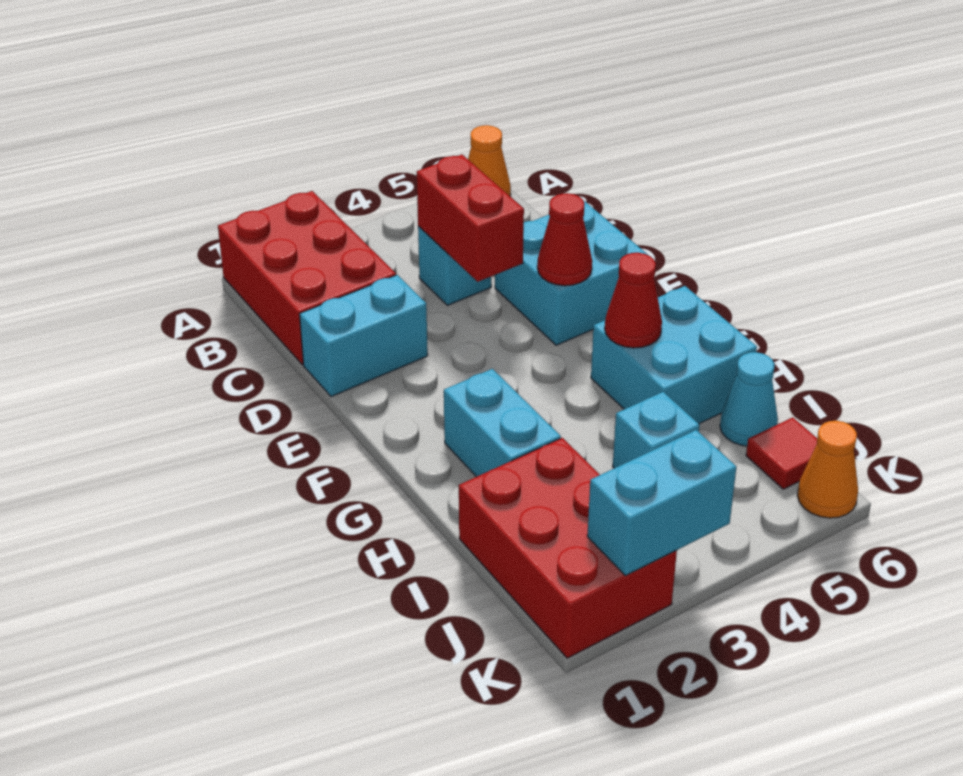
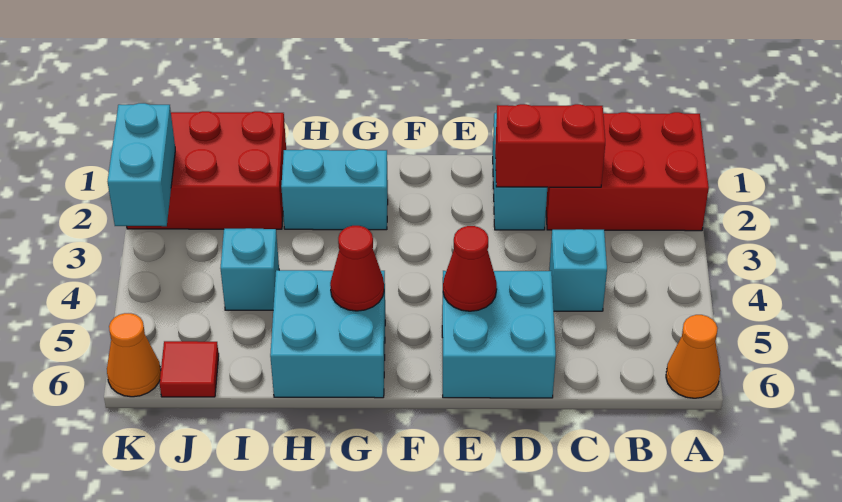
red 1x2 brick [417,155,524,282] -> red 1x2 brick moved to [495,104,605,187]
cyan 1x1 cone [720,352,778,446] -> none

